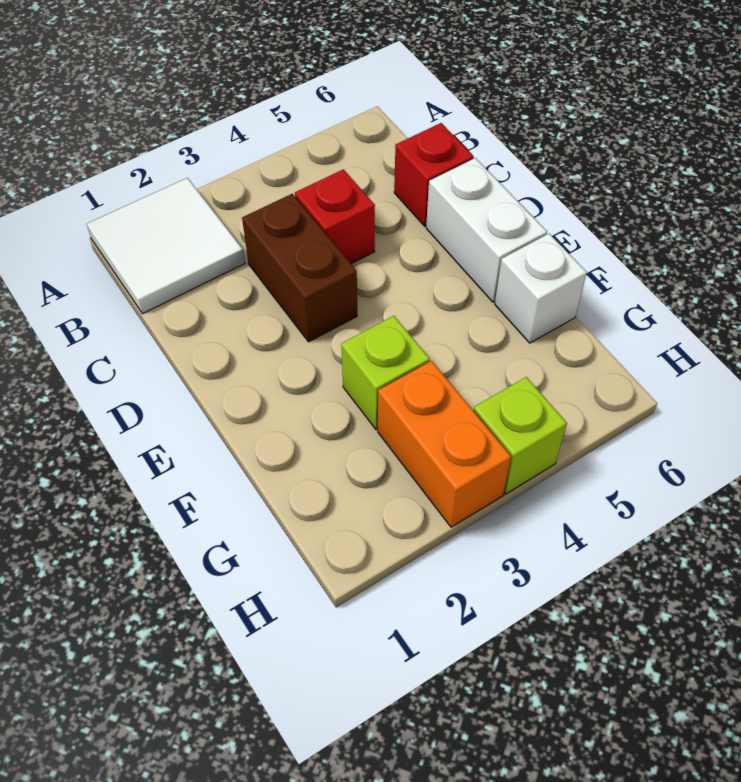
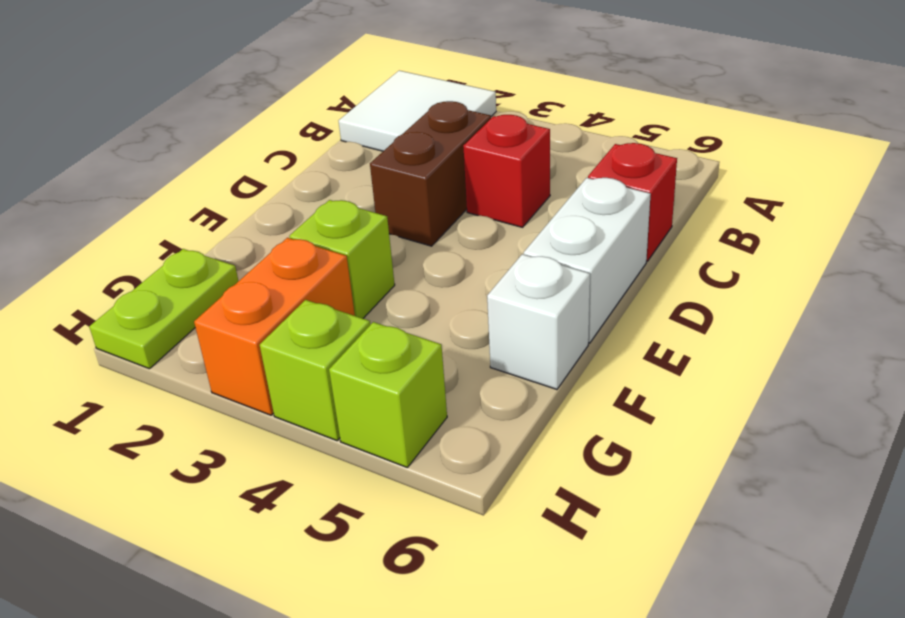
none -> lime 1x2 plate [89,249,238,369]
none -> lime 1x1 brick [329,322,447,467]

